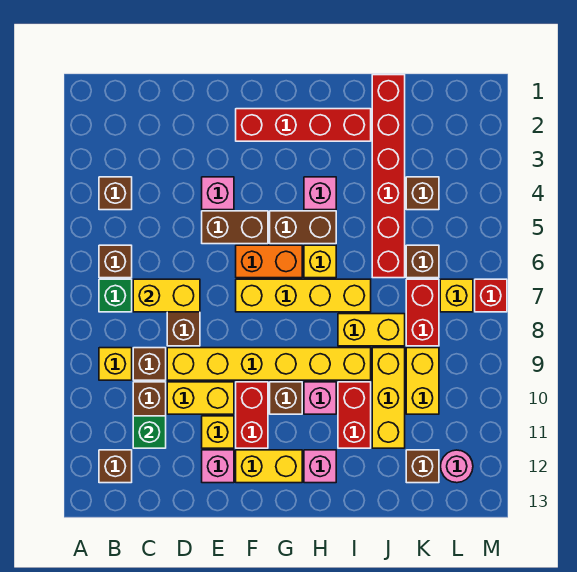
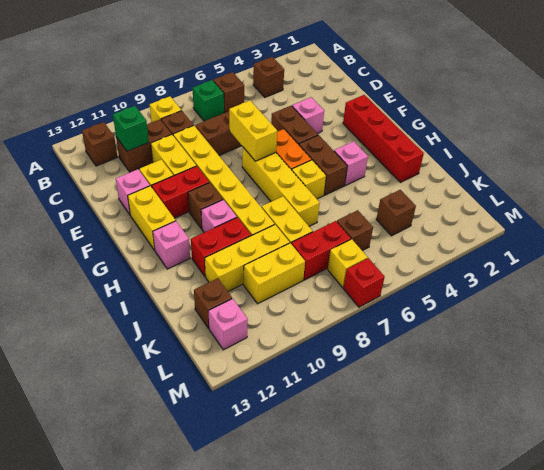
yellow 1x2 brick [133,279,200,312] -> yellow 1x2 brick moved to [229,101,277,161]
red 1x6 brick [372,75,405,278] -> none
pink 1x1 round brick [441,450,473,483] -> pink 1x1 brick [209,299,248,350]

